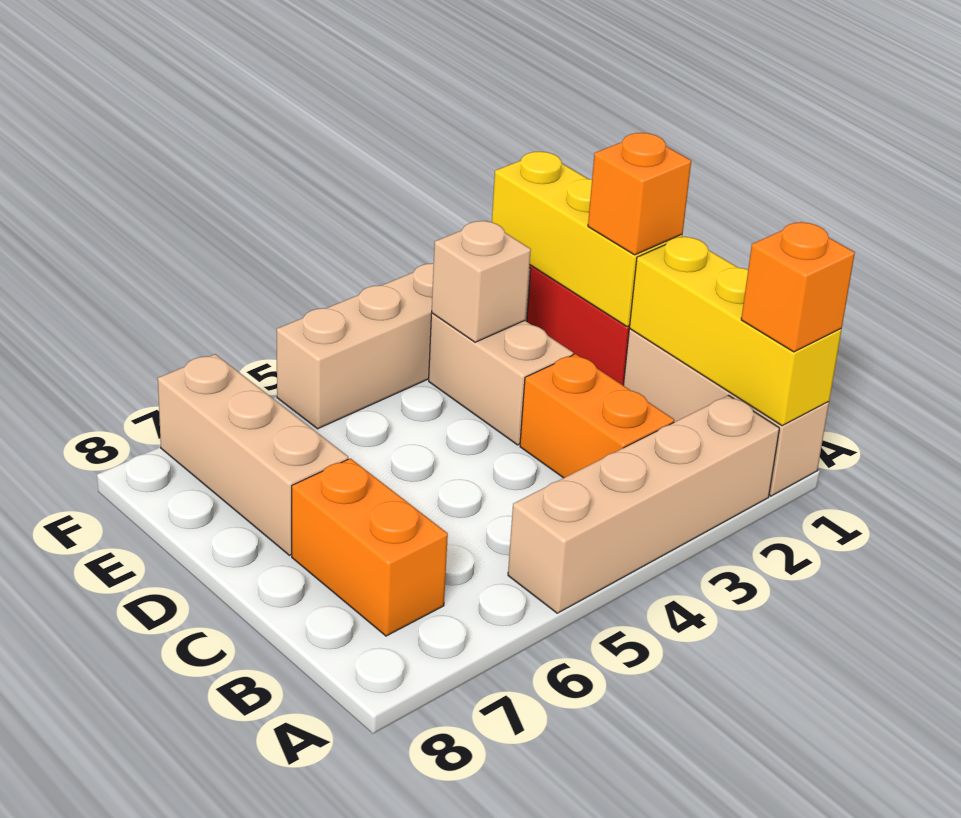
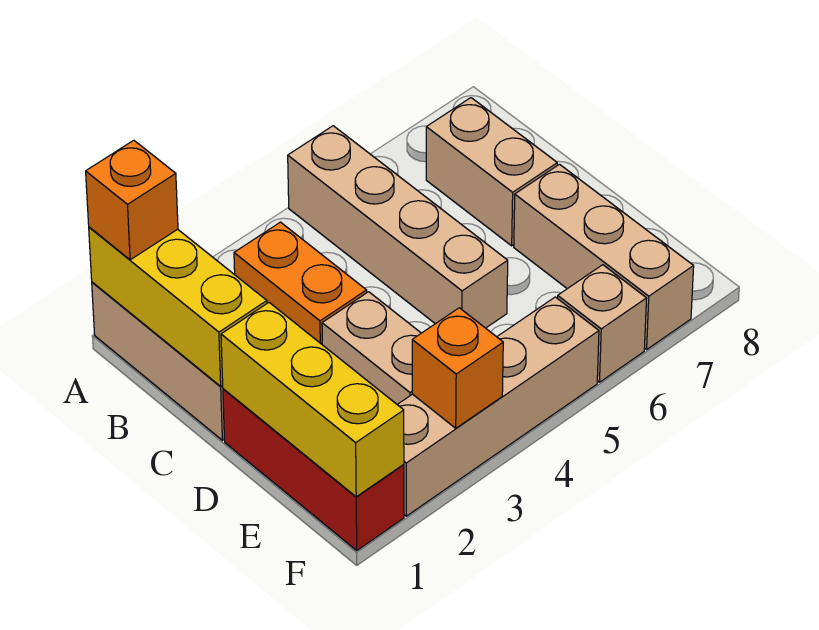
tan 1x4 brick [508,395,779,613] -> tan 1x4 brick turned to [288,126,508,328]
orange 1x2 brick [292,458,448,636] -> tan 1x2 brick [426,98,557,246]
orange 1x1 brick [588,133,691,255] -> orange 1x1 brick moved to [412,308,503,428]
tan 1x1 brick [432,221,531,342] -> tan 1x1 brick moved to [558,265,647,382]

